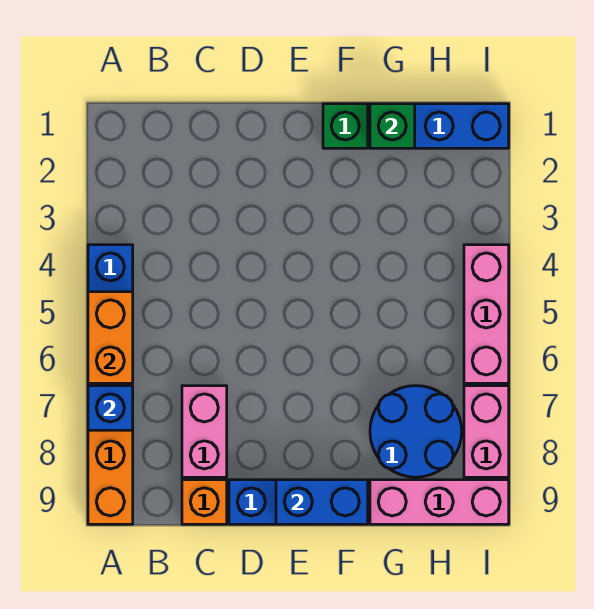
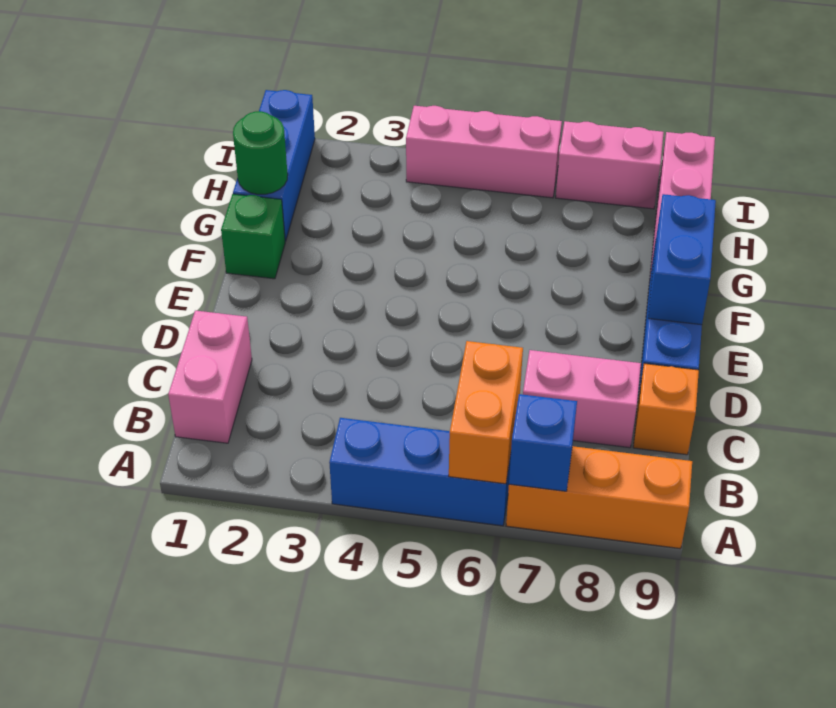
orange 1x2 brick [88,292,133,383] -> orange 1x2 brick turned to [449,341,523,484]
none -> pink 1x2 brick [168,311,252,443]
green 1x1 brick [370,104,415,148] -> green 1x1 round brick [233,111,288,194]
blue 2x2 round brick [370,386,462,477] -> none

